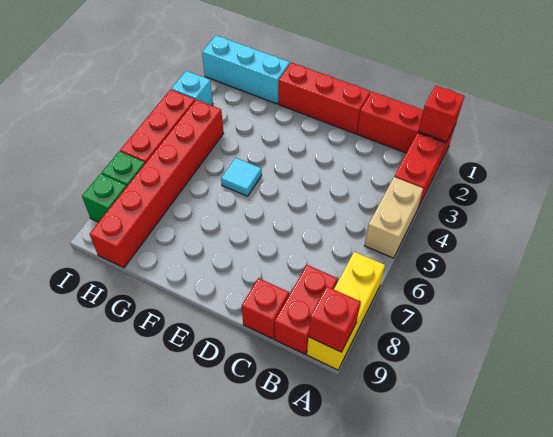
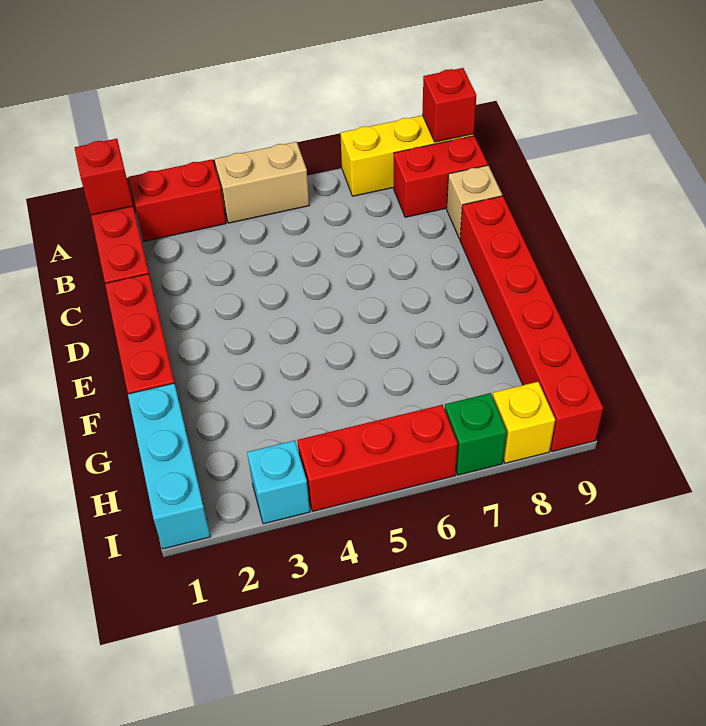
red 1x1 brick [242,278,289,339] -> tan 1x1 brick [447,165,502,239]
cyan 1x1 tile [221,158,262,196] -> none
red 1x6 brick [90,100,224,268] -> red 1x6 brick turned to [460,196,603,452]
green 1x1 brick [82,174,127,222] -> yellow 1x1 brick [493,382,555,463]

